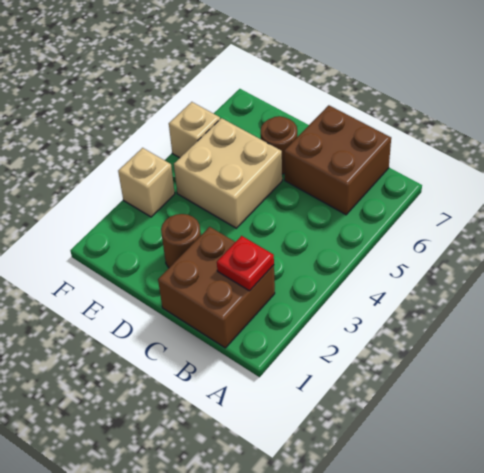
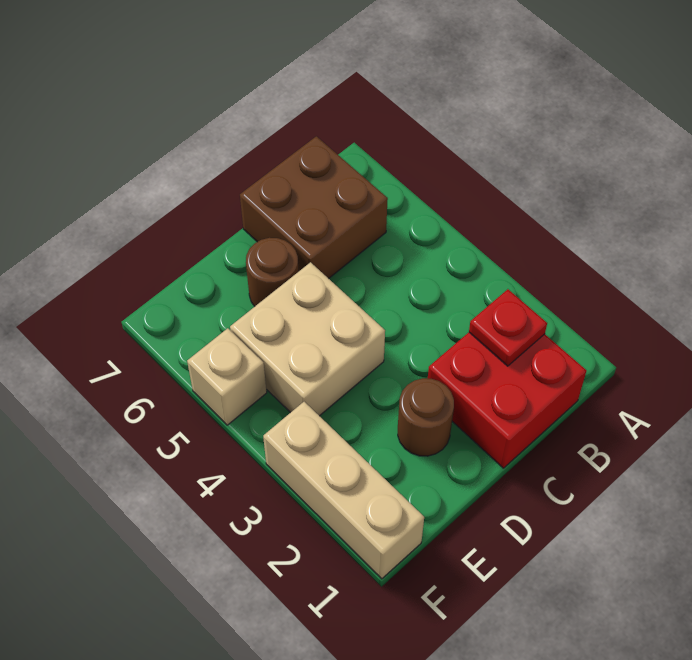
brown 2x2 brick [158,227,275,348] -> red 2x2 brick [428,333,587,468]
tan 1x1 brick [118,148,175,217] -> tan 1x3 brick [263,402,424,579]

